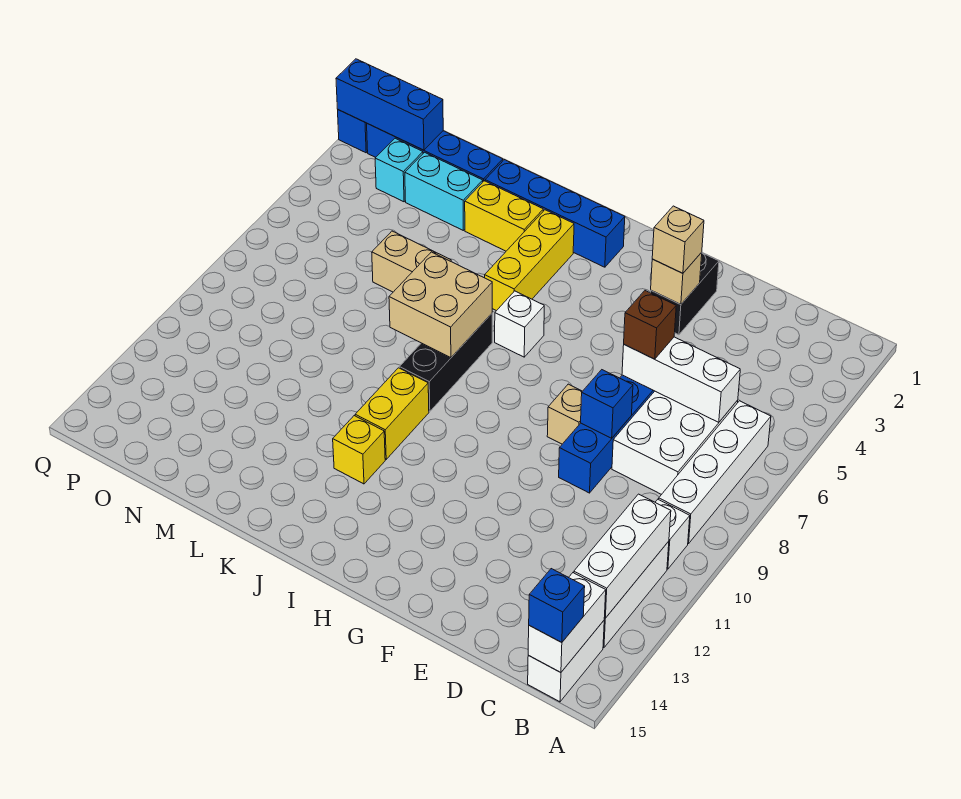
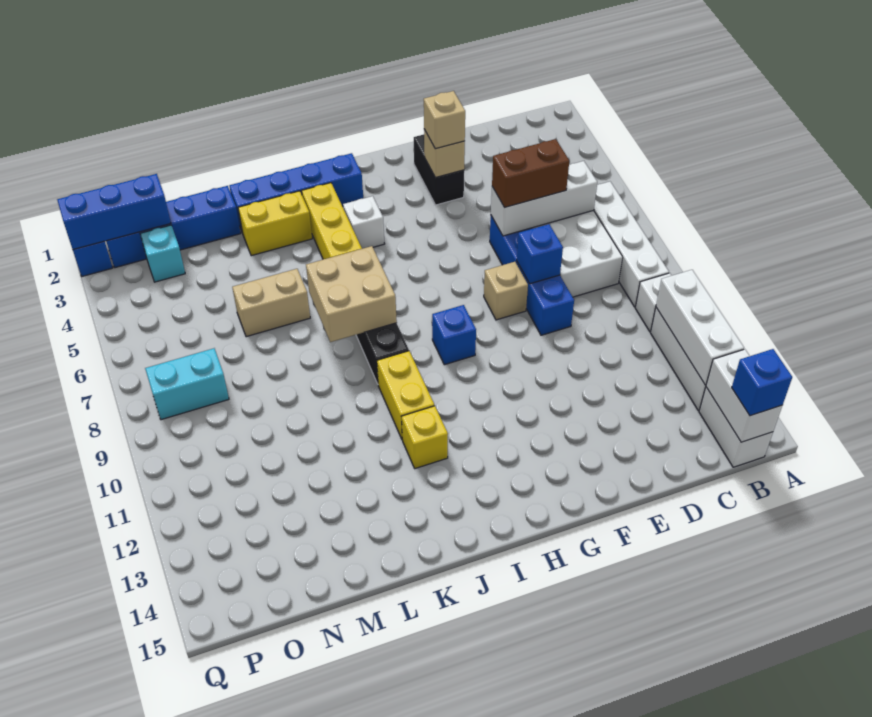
brown 1x1 brick [624,291,676,359] -> brown 1x2 brick [492,139,569,208]
none -> blue 1x1 brick [432,305,476,365]
white 1x1 brick [495,291,544,357] -> white 1x1 brick moved to [343,196,384,249]
cyan 1x2 brick [405,152,483,230] -> cyan 1x2 brick moved to [145,348,229,420]

